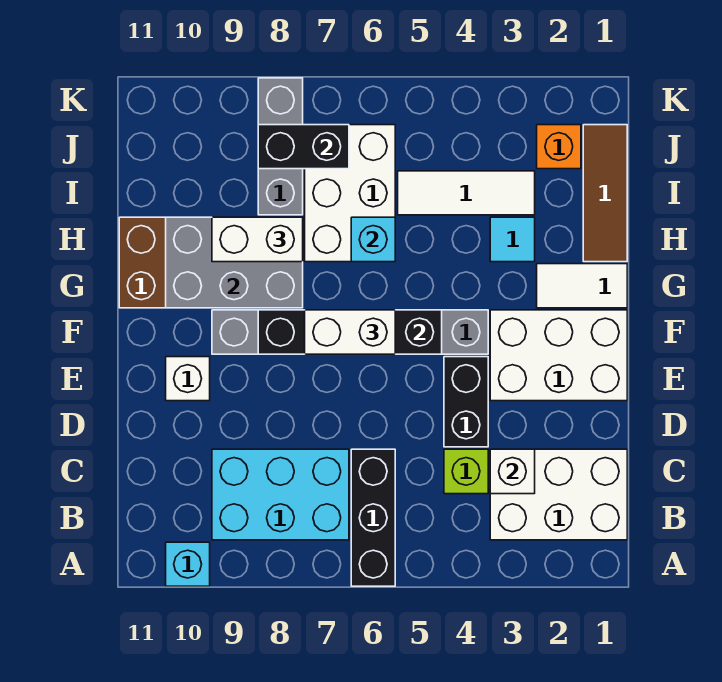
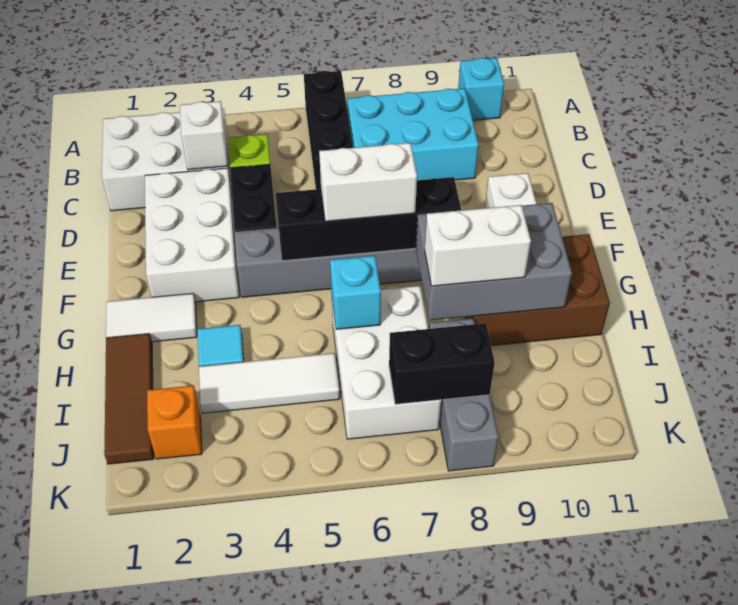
white 2x3 brick [490,310,627,401] -> white 2x3 brick turned to [145,168,239,302]

